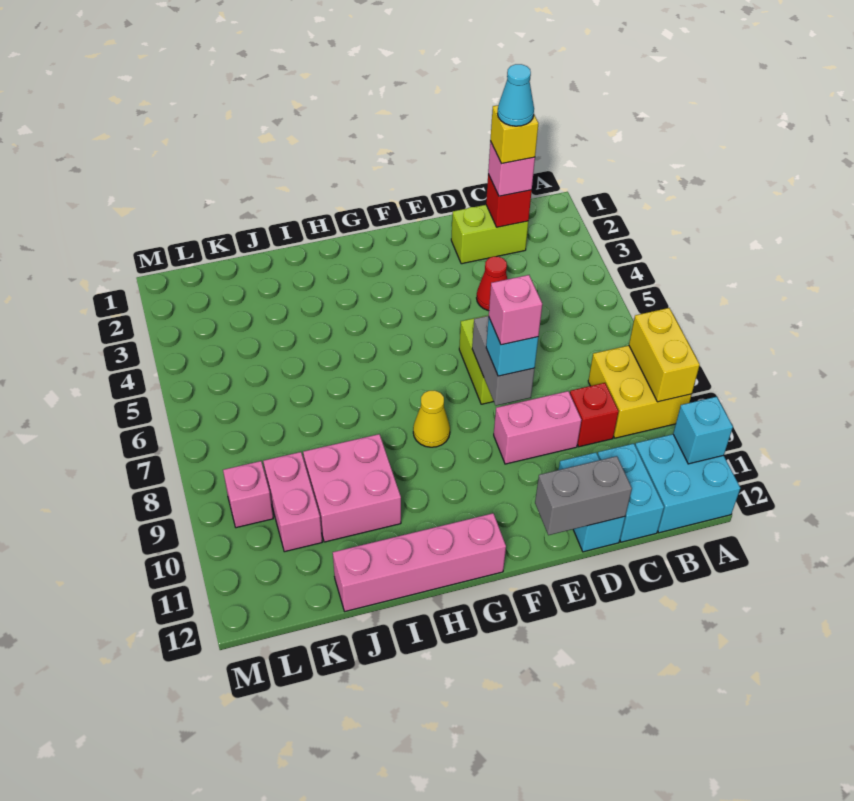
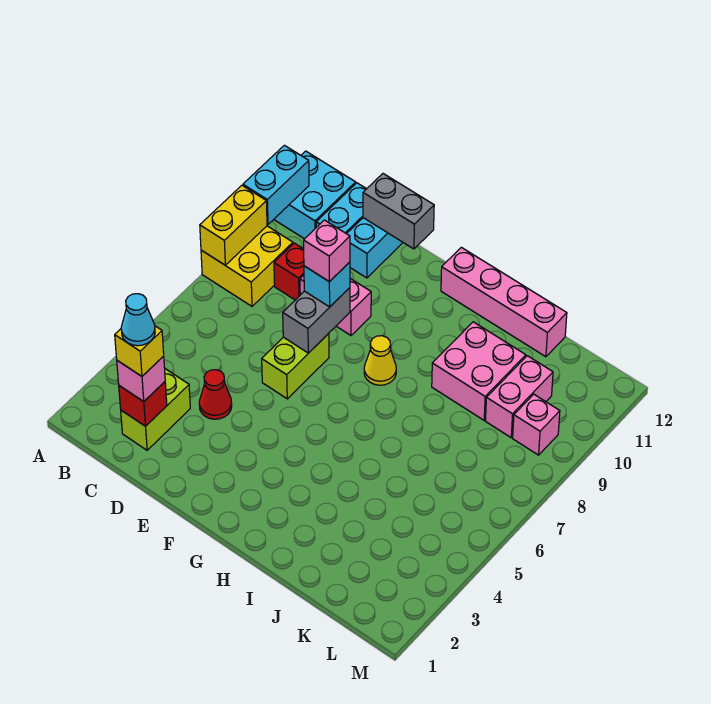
cyan 1x1 brick [673,397,733,464] -> cyan 1x2 brick [243,145,309,224]
lime 1x2 brick [451,205,528,264] -> lime 1x2 brick turned to [121,369,190,450]

